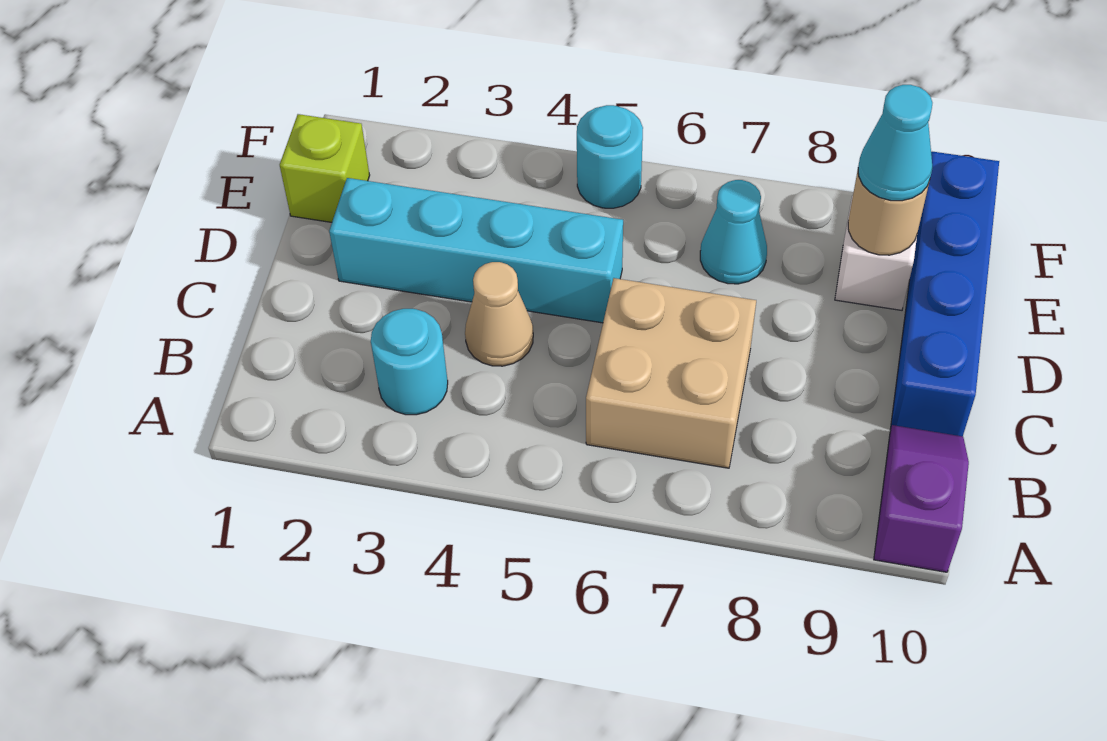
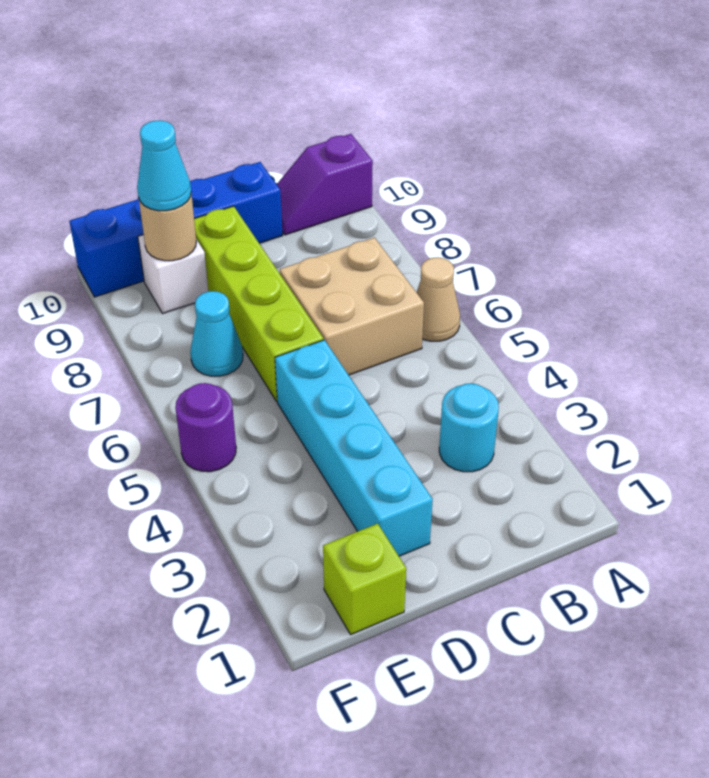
tan 1x1 cone [465,262,533,366] -> tan 1x1 cone moved to [417,257,460,341]
none -> lime 1x4 brick [194,206,323,401]
cyan 1x1 round brick [577,105,643,208] -> purple 1x1 round brick [175,383,236,472]

